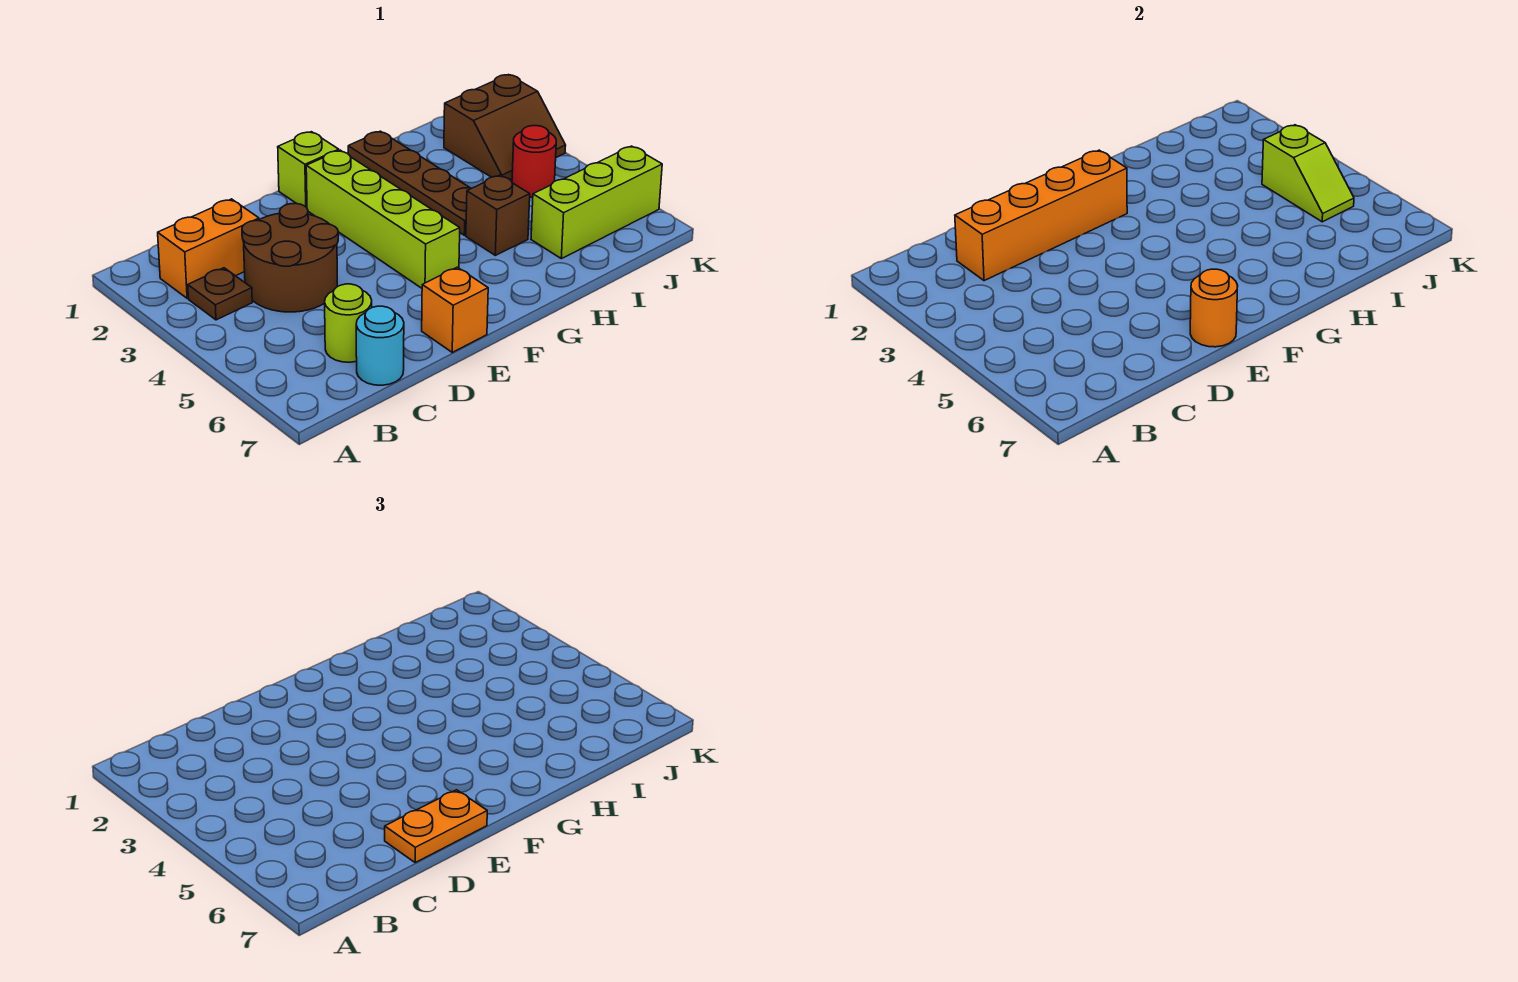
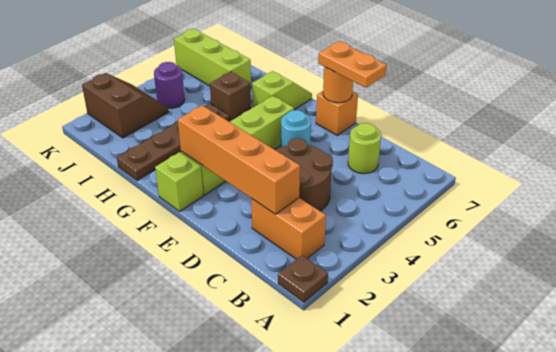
brown 1x1 plate [188,268,252,320] -> brown 1x1 plate moved to [278,255,328,302]
cyan 1x1 round brick [356,306,404,385] -> cyan 1x1 round brick moved to [281,110,311,147]
red 1x1 round brick [512,126,556,198] -> purple 1x1 round brick [154,62,185,108]
lime 1x2 slope [1262,125,1354,222] -> lime 1x2 slope moved to [252,71,312,110]

